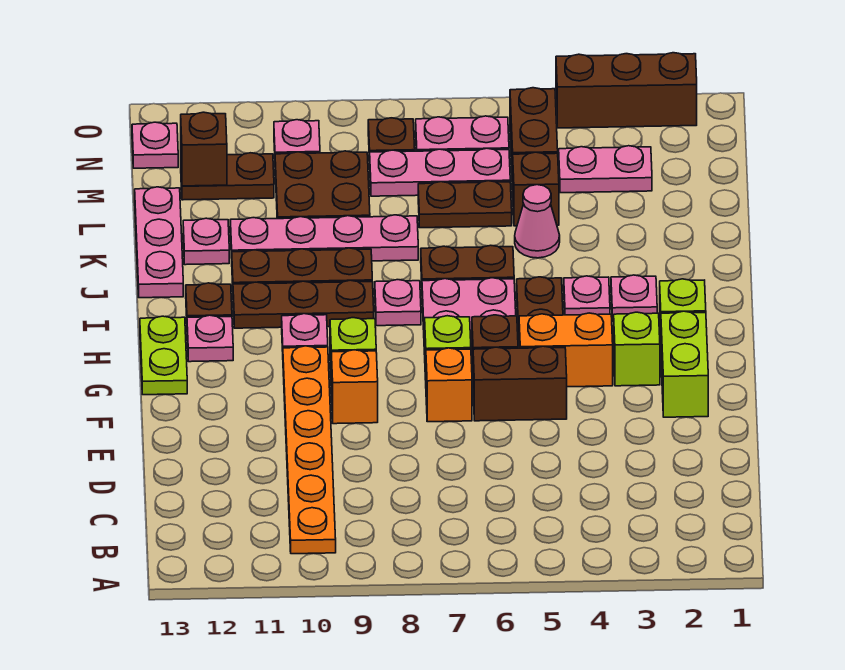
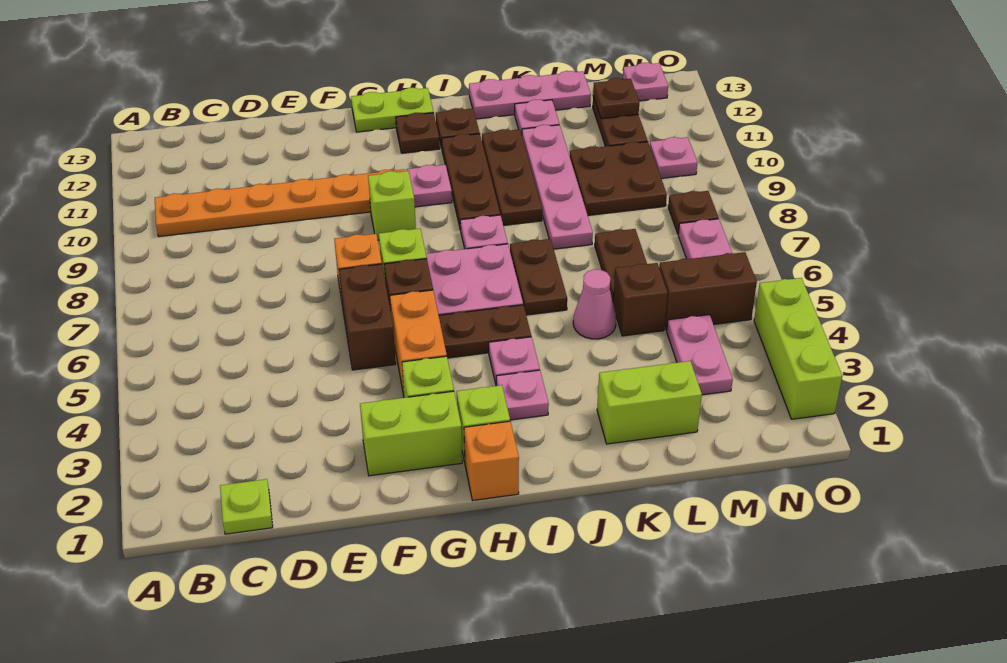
none -> lime 1x1 plate [220,479,273,534]
orange 1x1 brick [331,350,378,424] -> orange 1x1 brick moved to [464,421,519,500]
pink 1x1 plate [187,315,233,362] -> brown 1x1 plate [396,113,440,153]
none -> lime 1x2 brick [597,361,702,444]
pink 1x3 plate [370,148,510,196] -> none
brown 1x1 brick [181,112,227,186] -> brown 1x1 plate [593,78,639,119]
brown 1x3 brick [556,53,697,128] -> lime 1x3 brick [754,278,842,419]

